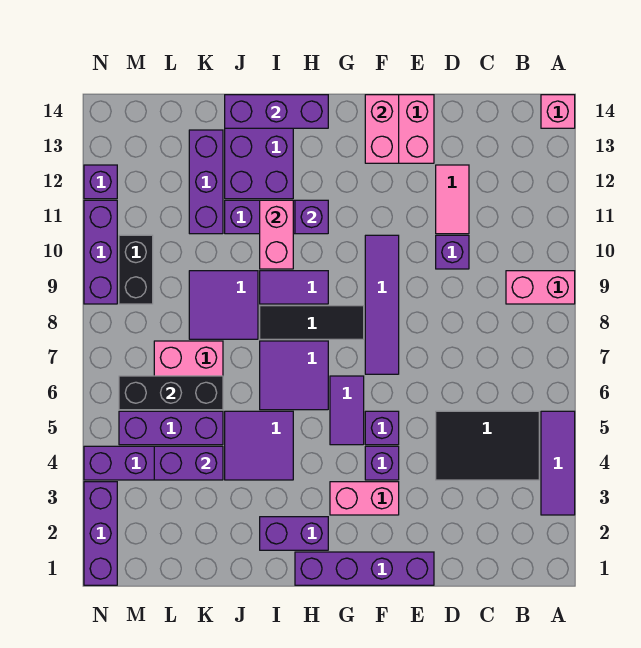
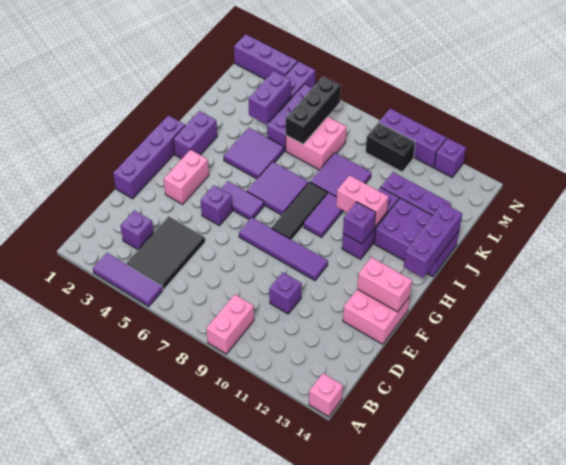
pink 1x2 tile [436,165,469,234] -> none
purple 1x1 brick [365,446,399,480] -> purple 1x1 brick moved to [121,210,154,250]

